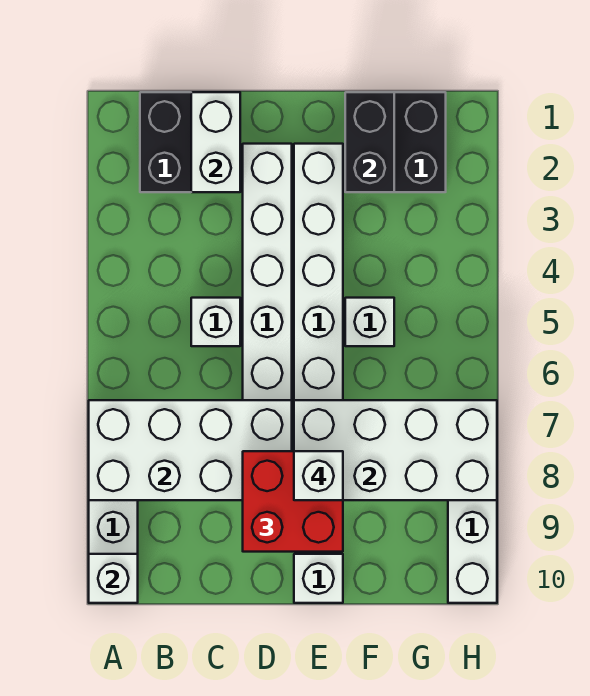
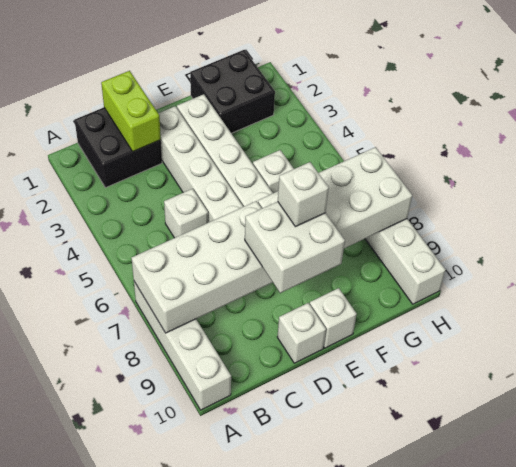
white 1x1 brick [89,554,138,603] -> white 1x1 brick moved to [277,303,326,363]
white 1x2 brick [191,92,240,192] -> lime 1x2 brick [101,71,161,151]
red 2x2 brick [243,451,343,552] -> white 2x2 brick [245,202,345,293]
black 1x2 brick [345,92,394,192] -> none

